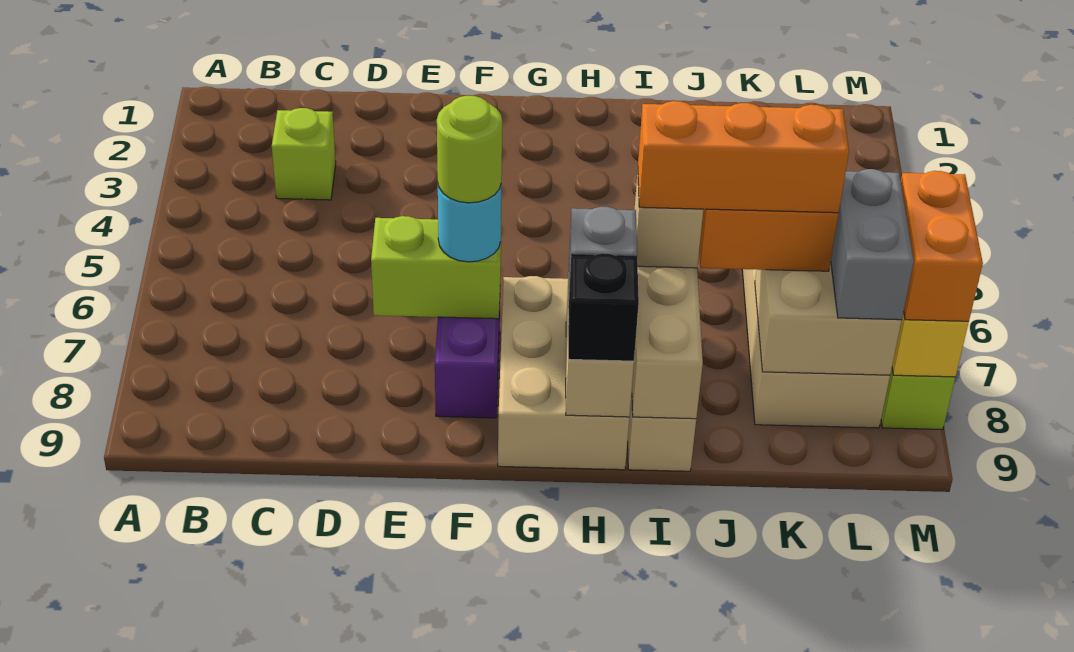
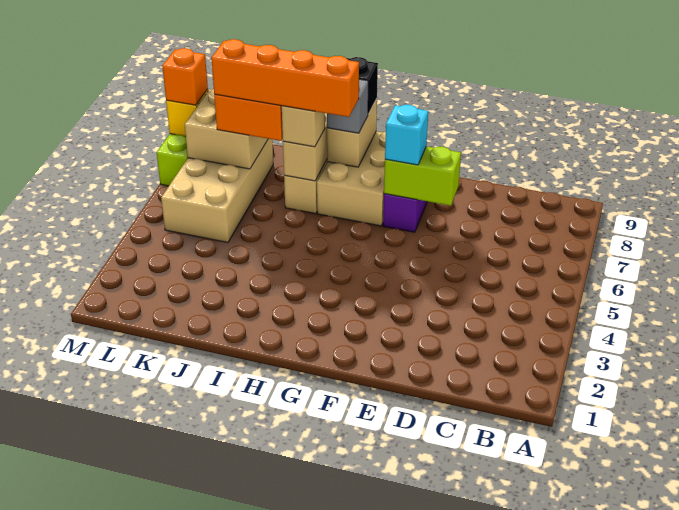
lime 1x1 brick [272,108,336,200] -> none
cyan 1x1 round brick [438,186,501,262] -> cyan 1x1 brick [385,105,428,165]
lime 1x1 round brick [437,96,502,203] -> none
orange 1x3 brick [638,101,849,213] -> orange 1x4 brick [211,39,359,117]
grey 1x2 brick [831,169,914,320] -> none
orange 1x2 brick [901,171,983,321] -> orange 1x1 brick [162,48,208,105]

